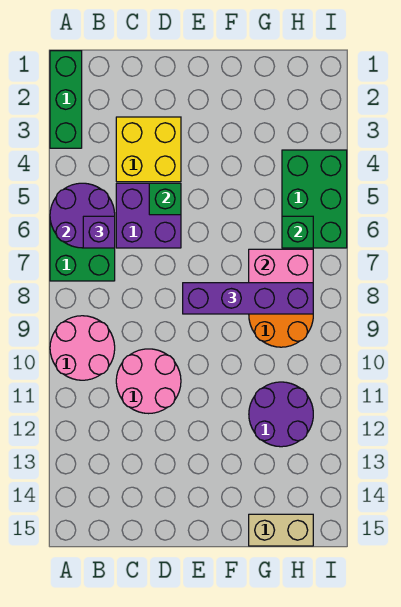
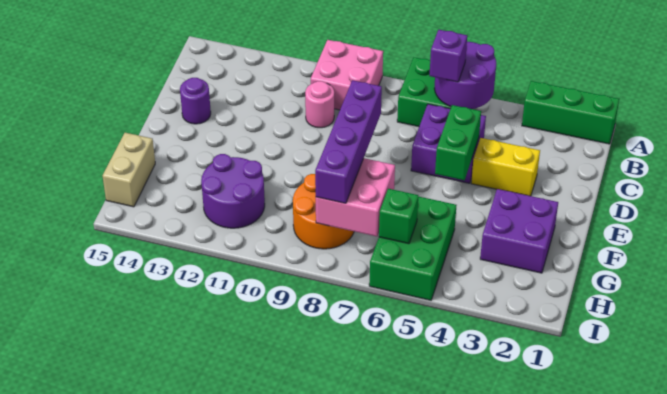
pink 2x2 round brick [50,316,115,380] -> pink 2x2 brick [311,40,383,110]
yellow 2x2 brick [116,117,181,182] -> yellow 1x2 brick [471,138,540,196]
pink 2x2 round brick [116,349,181,414] -> pink 1x1 round brick [305,81,334,128]
green 1x1 brick [149,183,181,215] -> green 1x2 brick [435,105,481,180]
none -> purple 1x1 round brick [180,78,211,124]
none -> purple 2x2 brick [480,189,558,273]
green 2x3 brick [282,150,347,248] -> green 2x3 brick turned to [369,196,456,300]

